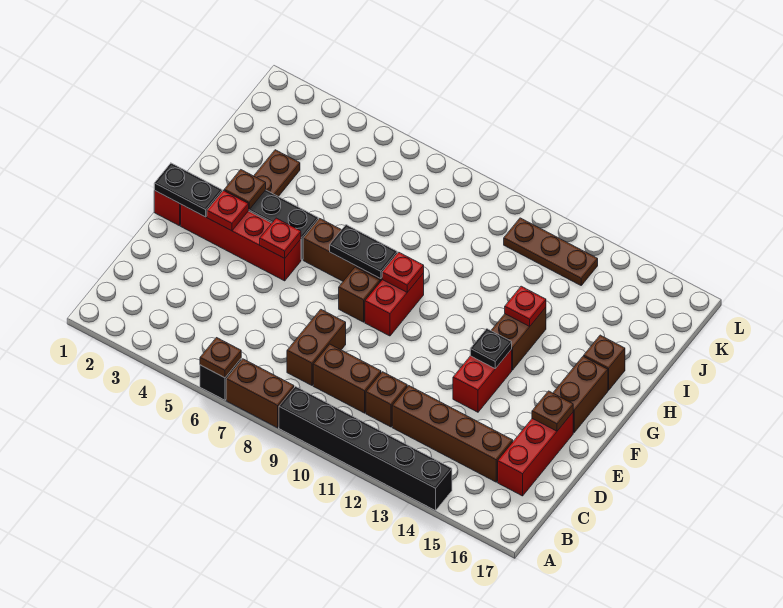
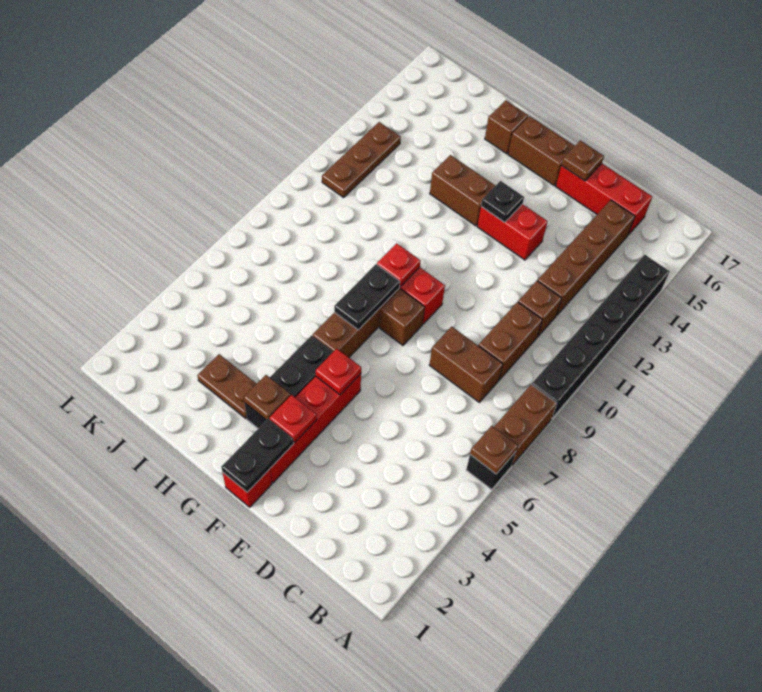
red 1x1 plate [505,286,546,327] -> none

